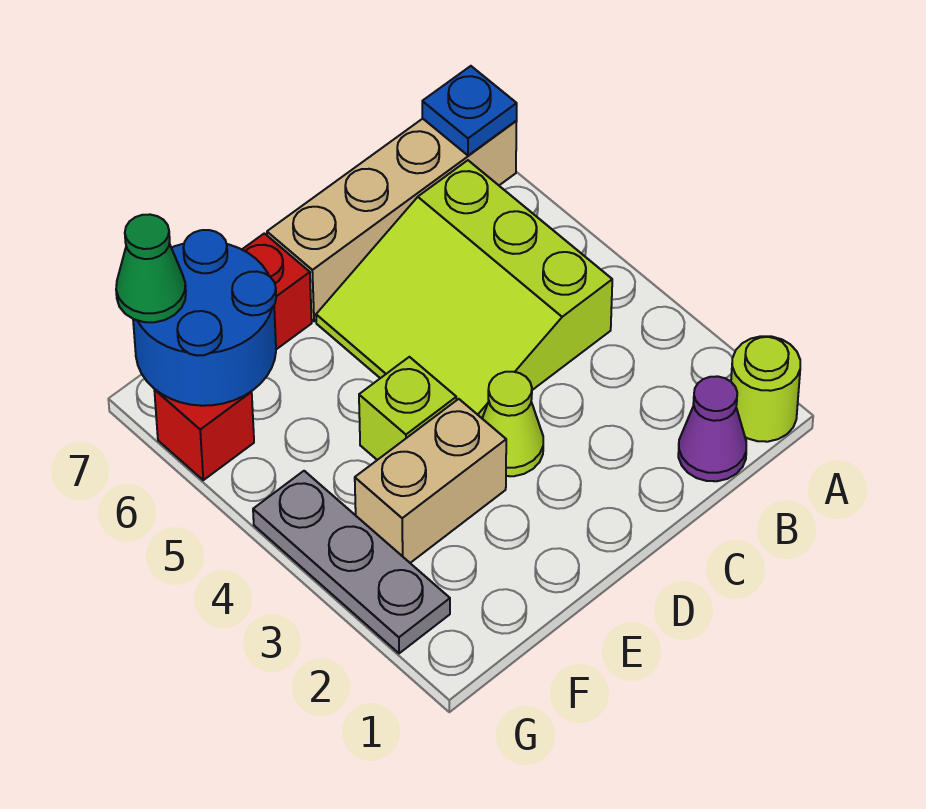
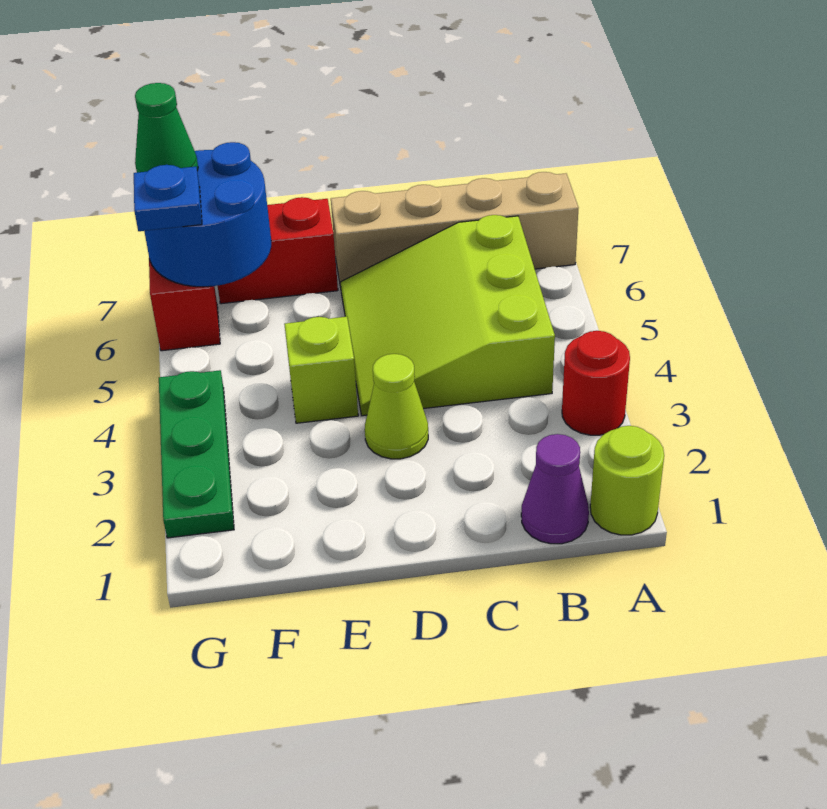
none -> red 1x1 round brick [562,331,630,435]
blue 1x1 plate [422,66,517,155] -> blue 1x1 plate moved to [134,165,202,231]
tan 1x2 brick [355,399,506,563] -> none
grey 1x3 plate [253,471,450,653] -> green 1x3 plate [159,370,234,538]

